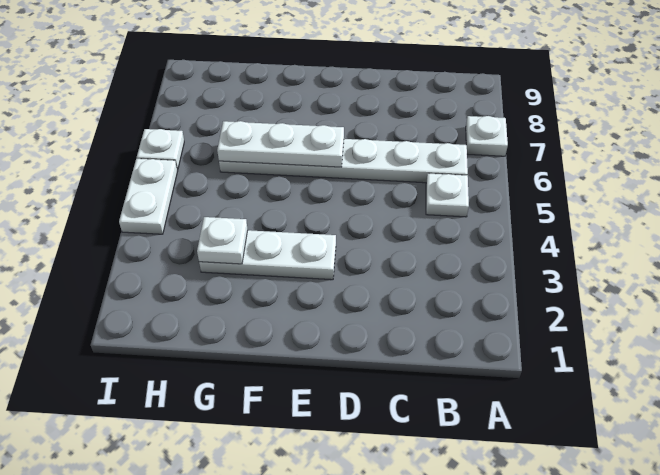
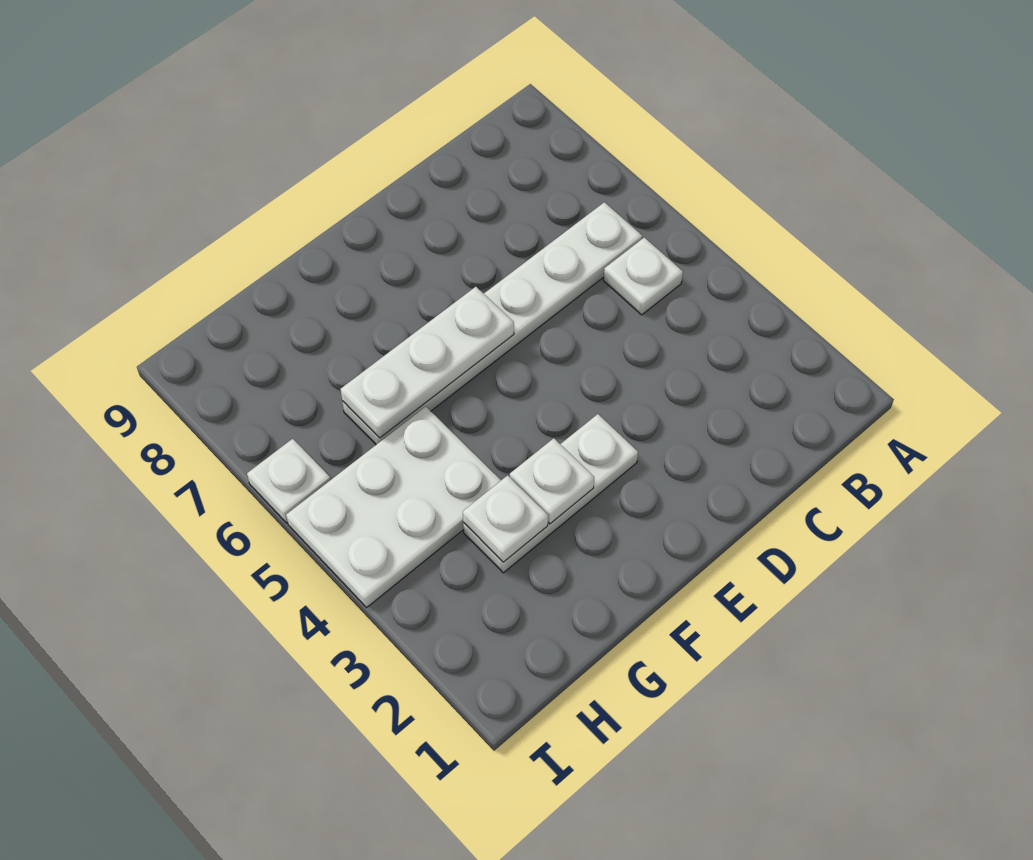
white 1x1 plate [466,116,508,156] -> white 1x1 plate moved to [510,438,594,524]
white 1x2 plate [119,159,178,234] -> white 2x3 plate [286,407,501,607]

